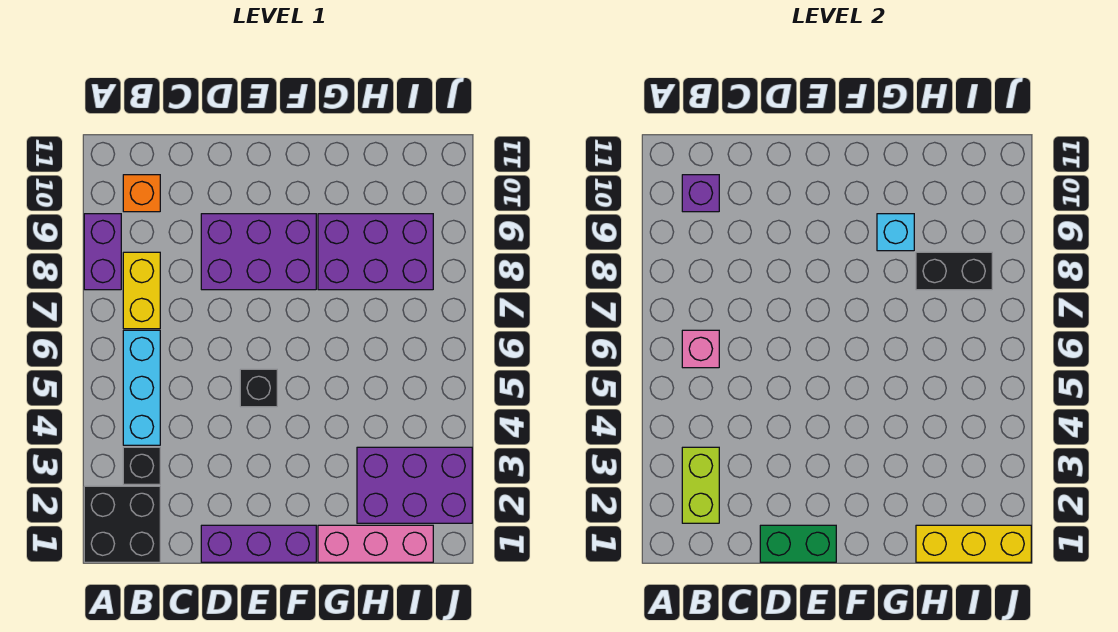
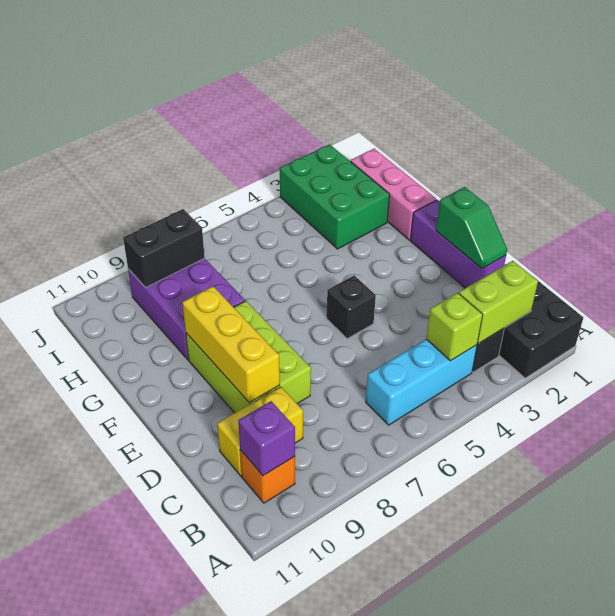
purple 1x2 brick [84,214,121,290] -> none
none -> lime 1x1 brick [426,293,483,361]
pink 1x1 brick [682,330,719,368] -> none
yellow 1x2 brick [123,252,160,329] -> yellow 1x2 brick moved to [217,387,303,476]
green 1x2 brick [760,525,836,562] -> green 1x2 slope [436,187,507,269]
purple 2x3 brick [201,214,316,290] -> lime 2x3 brick [186,301,311,413]
cyan 1x1 brick [877,214,914,251] -> none
yellow 1x3 brick [916,525,1031,562] -> yellow 1x3 brick moved to [182,286,280,403]
purple 2x3 brick [357,447,472,523] -> green 2x3 brick [280,144,390,249]
black 1x2 brick [916,252,992,290] -> black 1x2 brick turned to [123,209,205,288]

